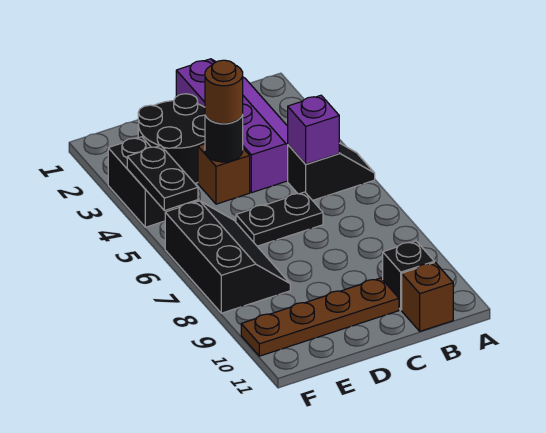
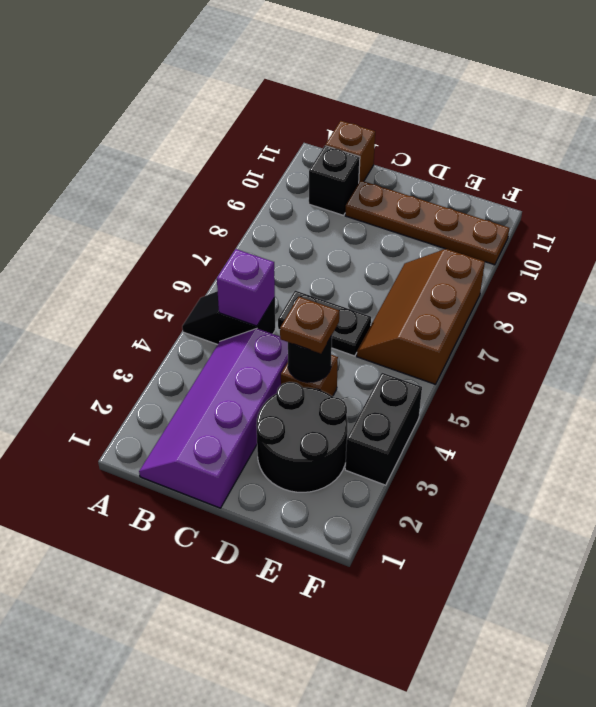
brown 1x1 round brick [205,60,243,124] -> brown 1x1 plate [280,297,339,354]
black 2x3 slope [165,201,290,313] -> brown 2x3 slope [357,249,485,384]
black 1x2 plate [127,145,198,211] -> none

